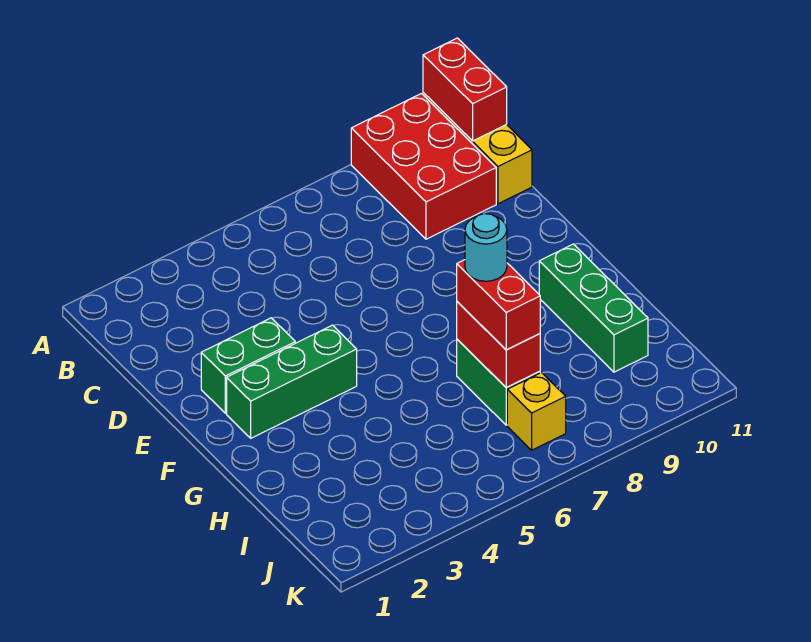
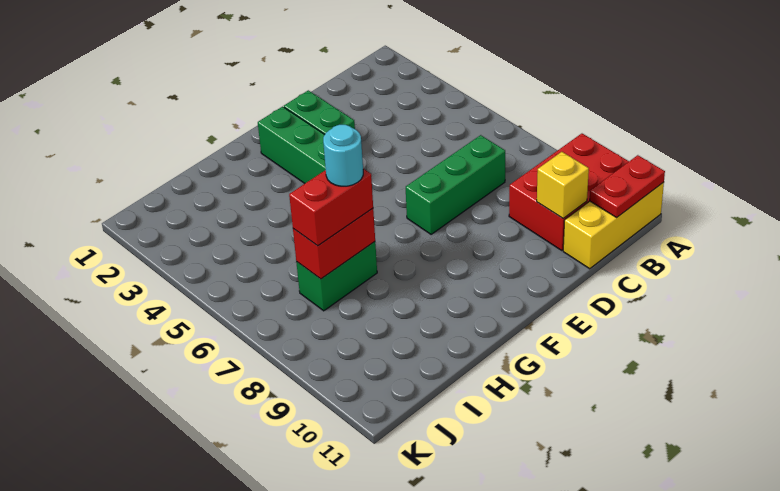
red 1x2 brick [423,38,507,141] -> red 1x2 plate [590,155,665,217]
green 1x3 brick [539,244,648,372] -> green 1x3 brick moved to [406,135,505,235]
yellow 1x1 brick [507,373,566,450] -> yellow 1x1 brick moved to [537,152,589,218]

